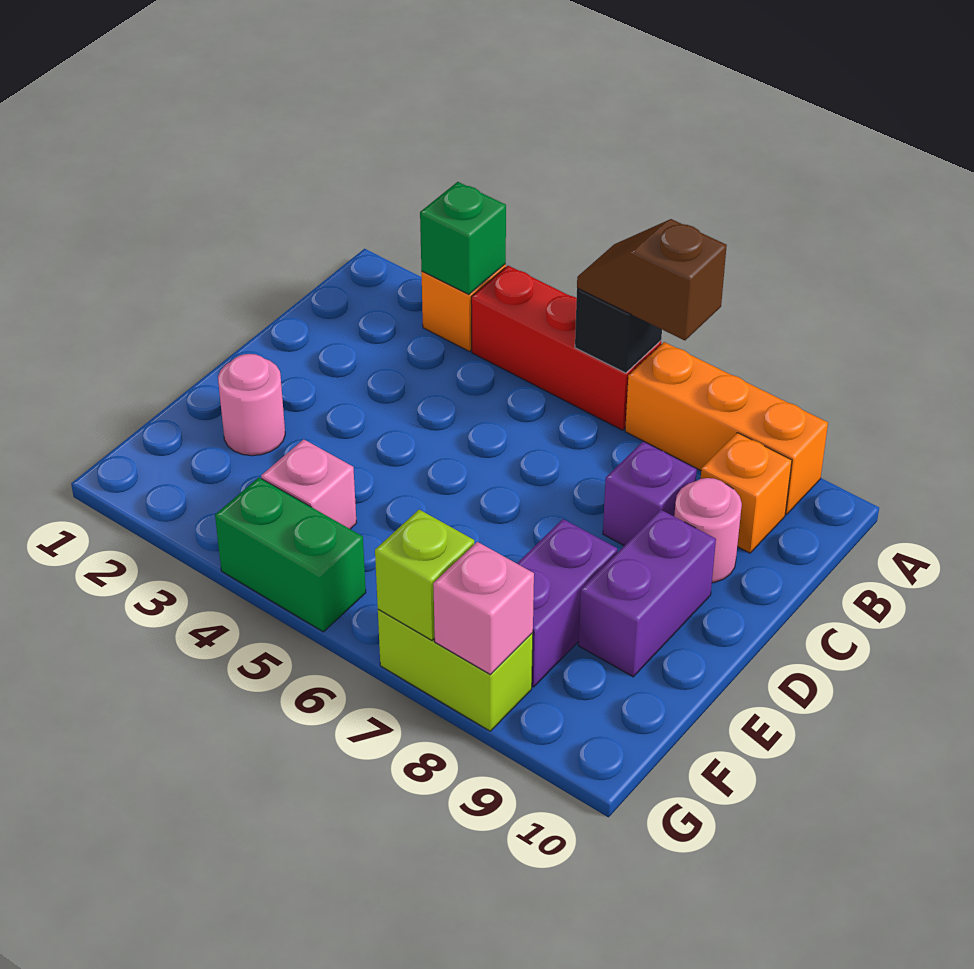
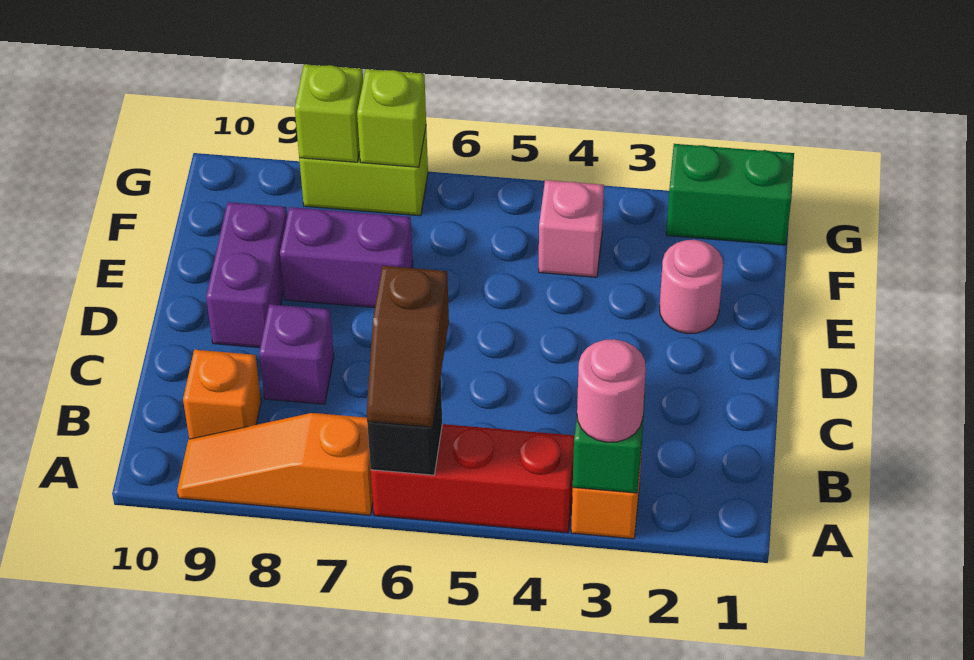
brown 1x2 slope [577,219,727,340] -> brown 1x2 slope turned to [367,266,449,427]
orange 1x3 brick [625,342,828,515] -> orange 1x3 slope [177,413,373,515]
pink 1x1 round brick [674,478,742,583] -> pink 1x1 round brick moved to [577,339,646,442]
purple 1x2 brick [517,519,617,687] -> purple 1x2 brick turned to [280,207,413,308]
green 1x2 brick [215,478,366,632] -> green 1x2 brick moved to [666,144,794,245]
pink 1x1 brick [433,542,534,675] -> lime 1x1 brick [295,64,363,162]

